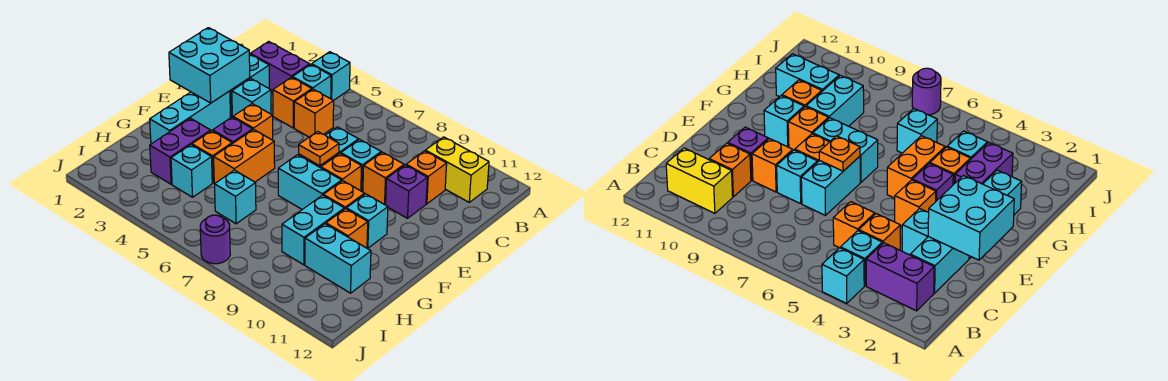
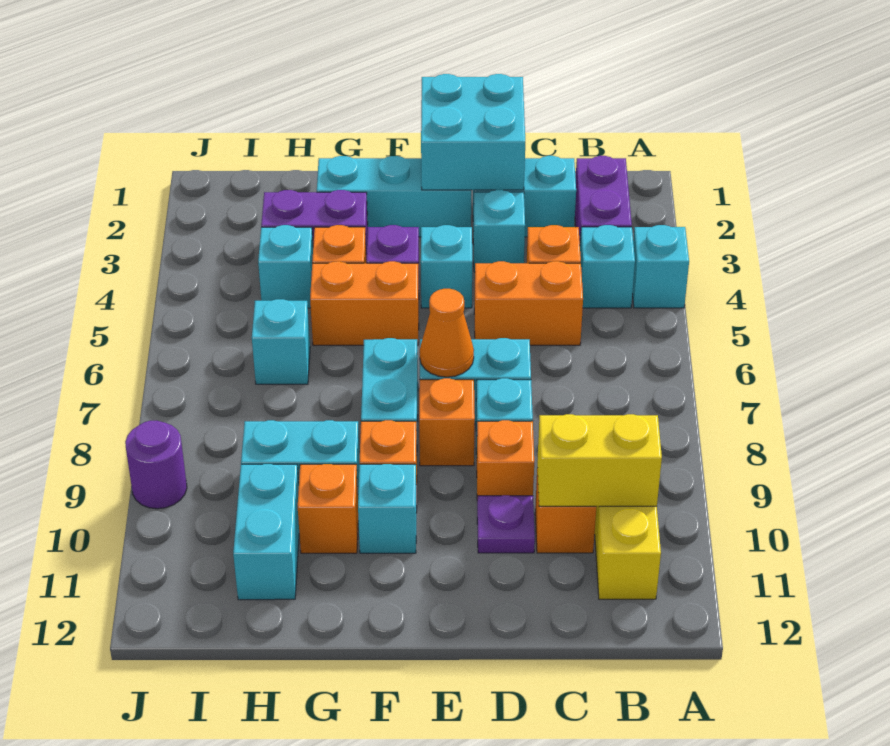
none -> yellow 1x2 brick [537,414,662,506]
orange 1x1 brick [294,89,334,137] -> orange 1x2 brick [474,261,583,345]
purple 1x1 brick [386,165,427,218] -> purple 1x1 plate [477,495,535,553]
orange 1x1 brick [233,104,273,140] -> cyan 1x1 brick [421,225,472,308]
orange 1x1 plate [299,131,339,166] -> orange 1x1 cone [420,289,474,377]
purple 1x1 round brick [200,215,230,264] -> purple 1x1 round brick moved to [125,421,187,509]

